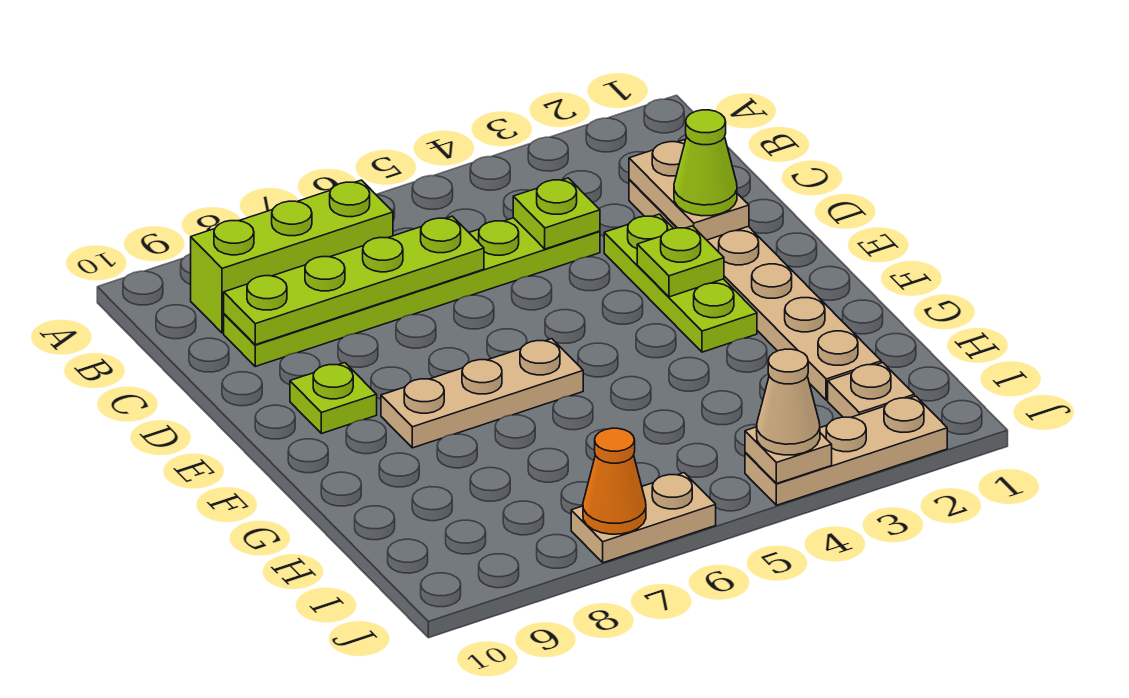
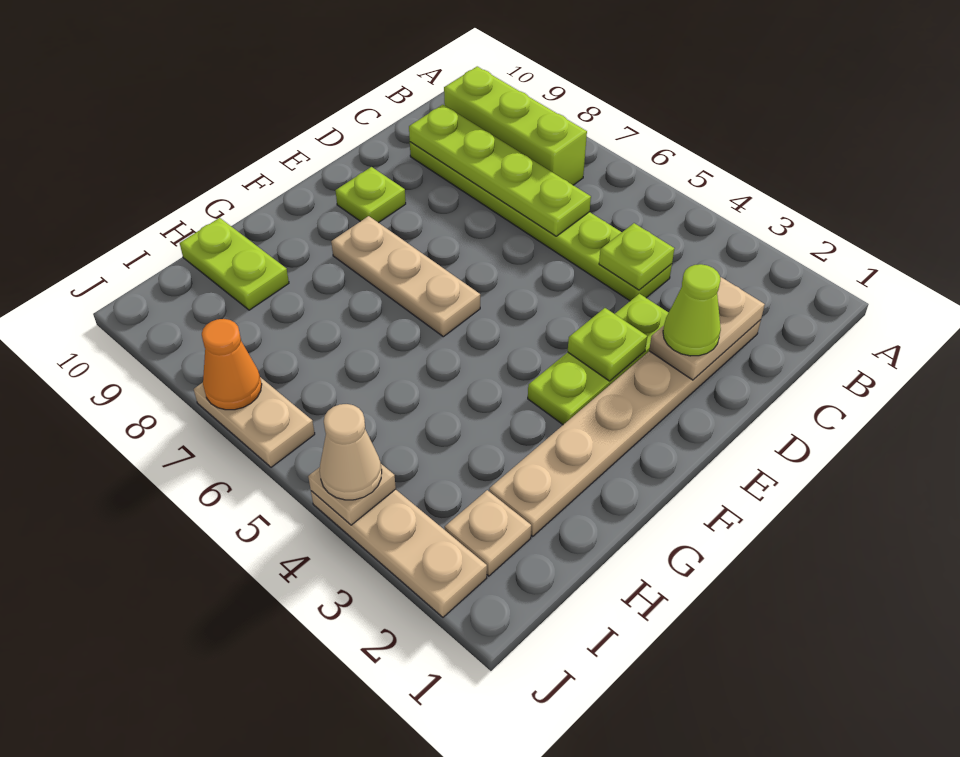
none -> lime 1x2 plate [180,218,289,310]

